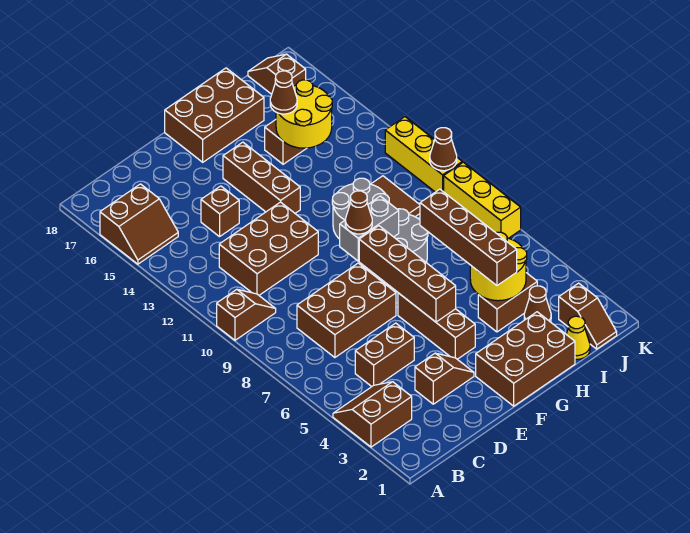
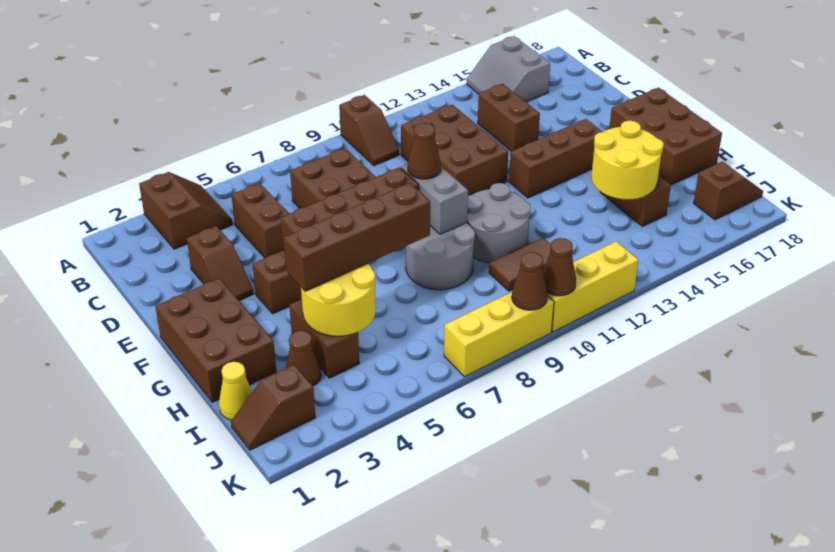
brown 2x2 slope [100,184,178,264] -> grey 2x2 slope [466,36,550,102]
brown 1x1 brick [201,186,239,237] -> brown 1x2 brick [478,84,540,151]
brown 1x1 cone [270,71,297,114] -> brown 1x1 cone moved to [512,252,547,310]

